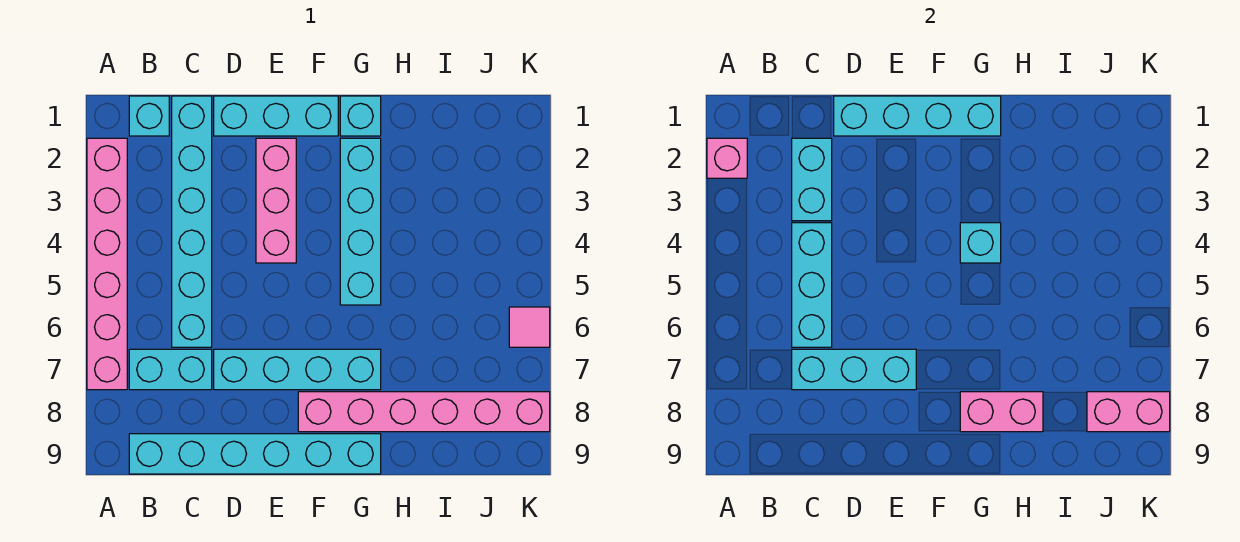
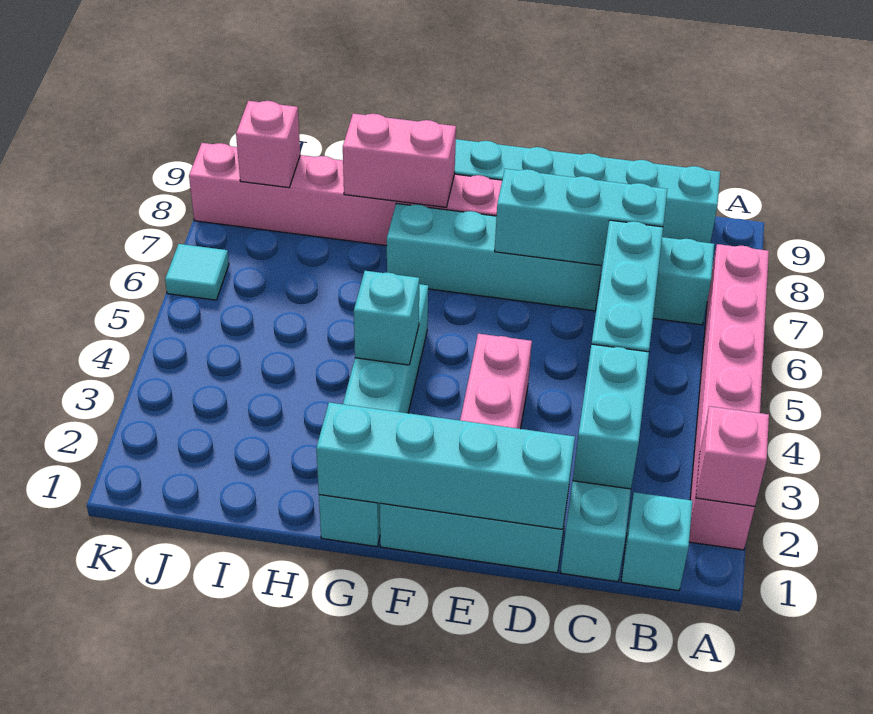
pink 1x2 brick [1087,392,1170,432] -> pink 1x1 brick [236,101,300,188]
pink 1x1 tile [509,307,550,347] -> cyan 1x1 tile [165,244,229,300]

